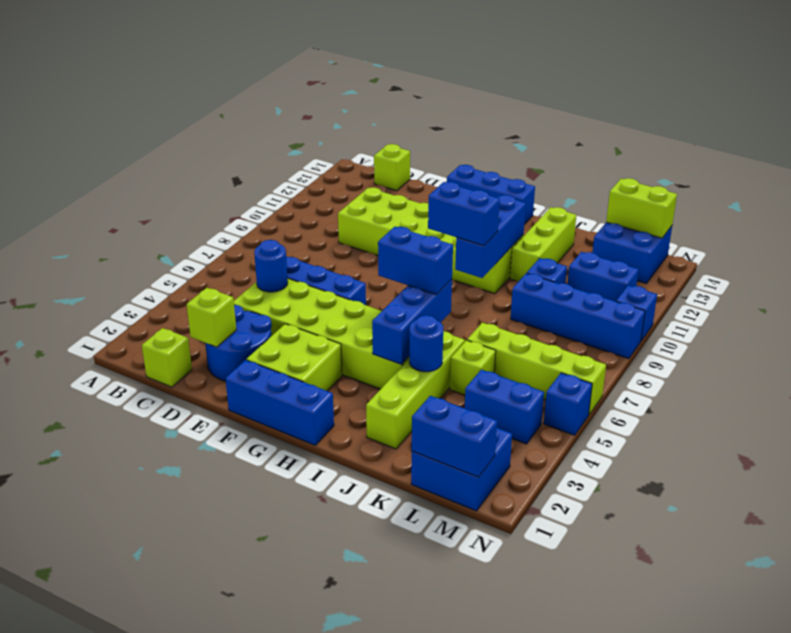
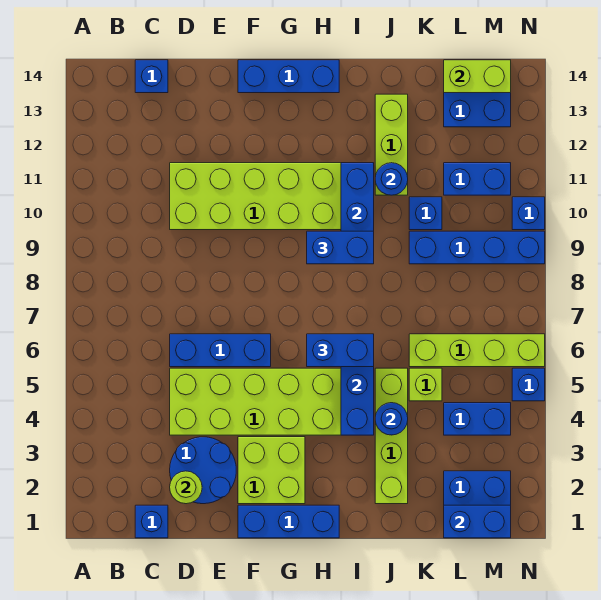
lime 1x1 brick [142,328,192,387] -> blue 1x1 brick [135,505,168,538]
lime 1x1 brick [374,144,410,191] -> blue 1x1 brick [135,60,168,93]
lime 1x1 brick [187,288,236,347] -> lime 1x1 round brick [170,471,202,504]
blue 1x1 round brick [254,240,288,292] -> blue 1x1 round brick moved to [375,163,408,195]

